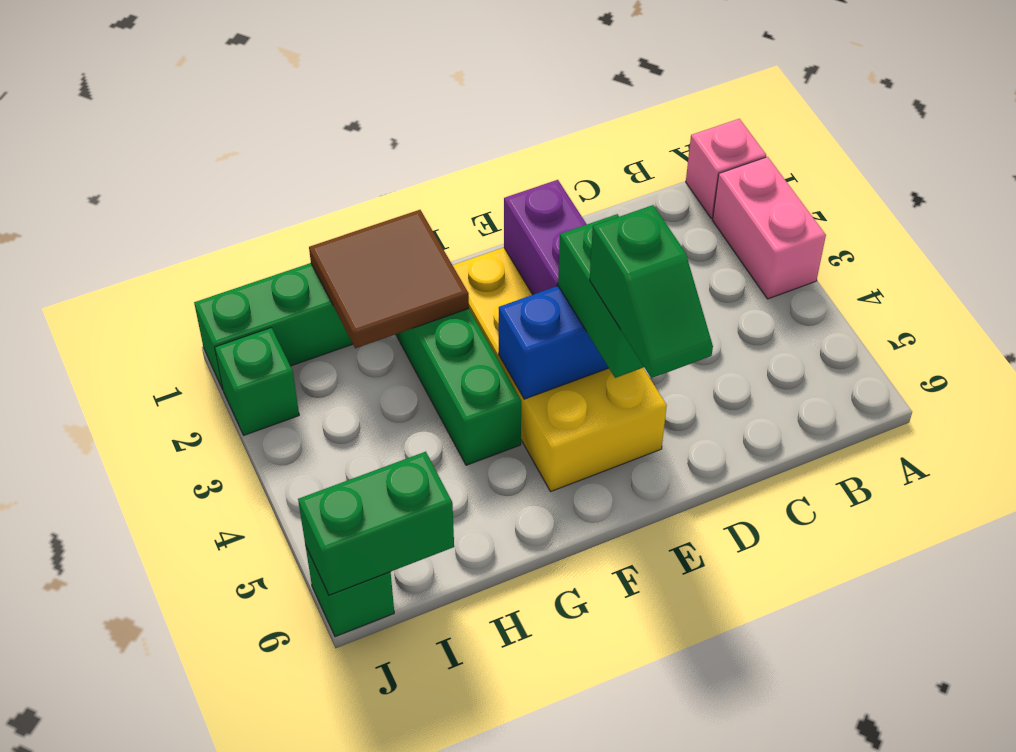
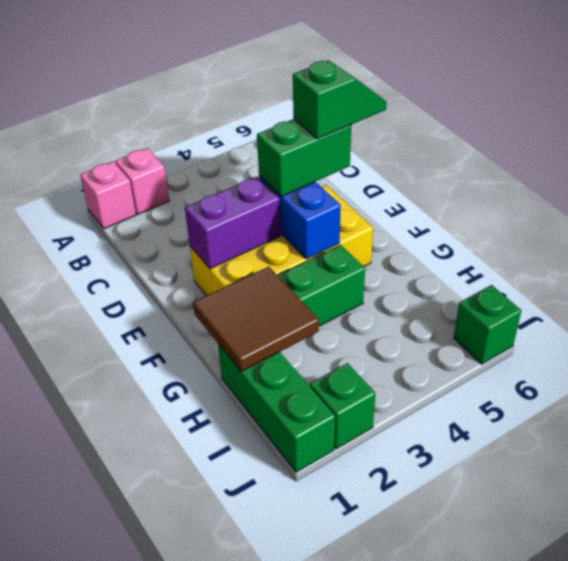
pink 1x2 brick [713,157,826,299] -> pink 1x1 brick [115,148,169,214]
green 1x2 brick [298,452,454,595] -> none

